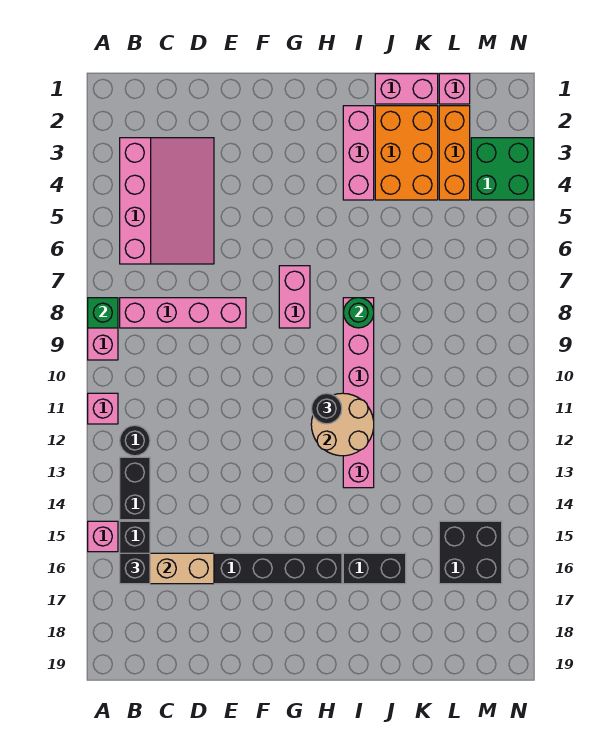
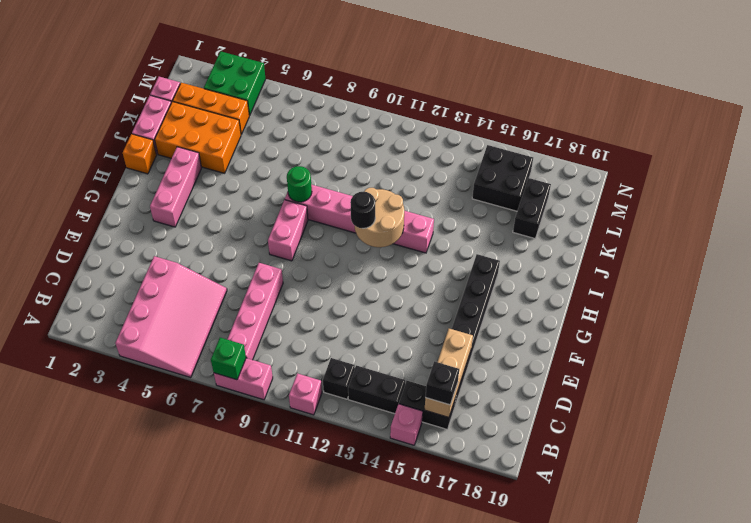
pink 3x4 slope [120,138,214,264] -> pink 3x4 slope turned to [115,256,227,378]
black 1x1 round brick [120,425,150,456] -> black 1x1 brick [323,358,355,399]
pink 1x2 brick [279,266,310,328] -> pink 1x2 brick turned to [268,200,308,261]
none -> orange 1x1 brick [123,134,157,174]
pink 1x3 brick [343,106,374,200] -> pink 1x3 brick turned to [150,147,202,227]
black 1x2 brick [343,553,406,584] -> black 1x2 brick moved to [513,178,551,238]

